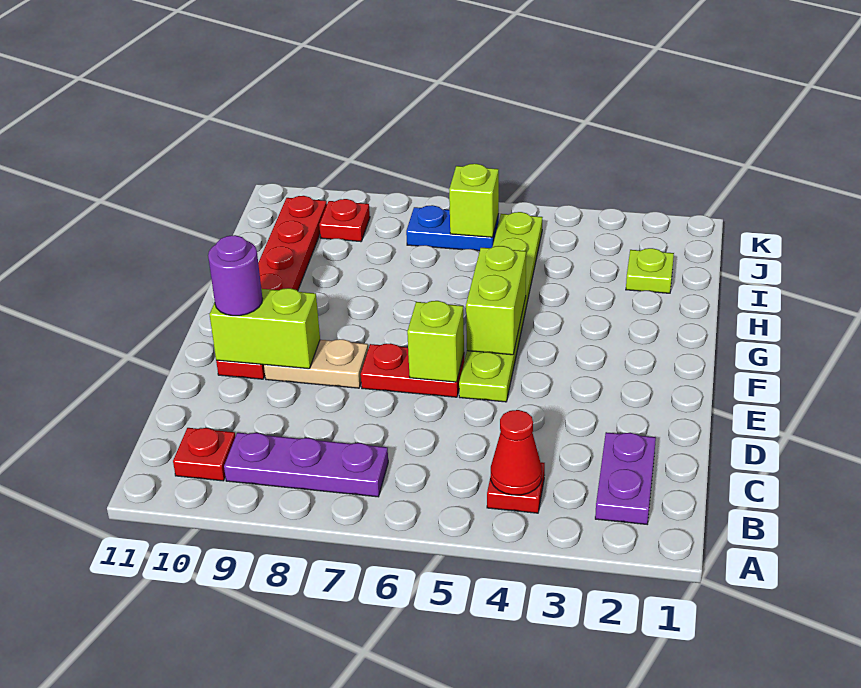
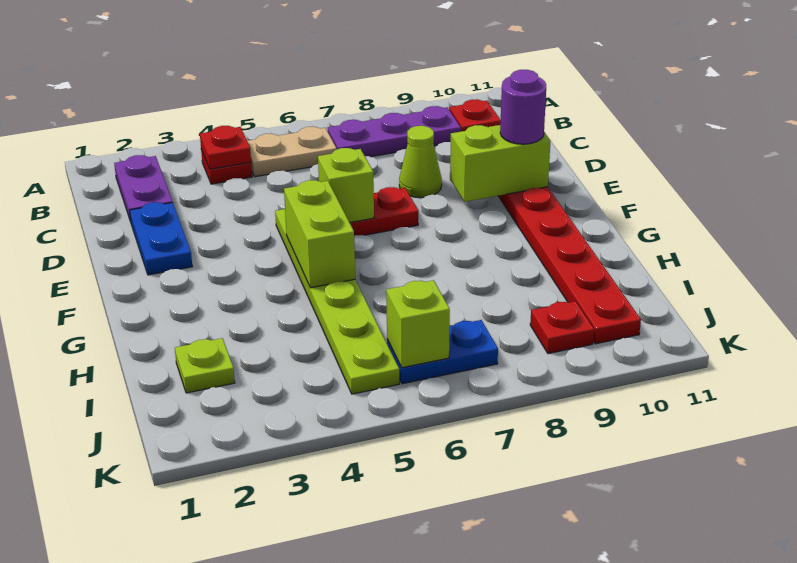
red 1x1 cone [491,410,542,495] -> red 1x1 plate [200,126,251,169]
none -> blue 1x2 plate [130,202,192,275]
none -> lime 1x1 cone [399,126,442,198]
tan 1x2 plate [264,339,368,388] -> tan 1x2 plate moved to [247,127,337,177]

